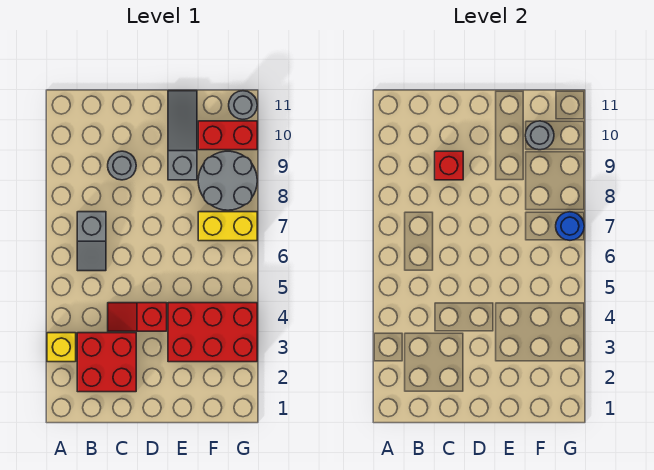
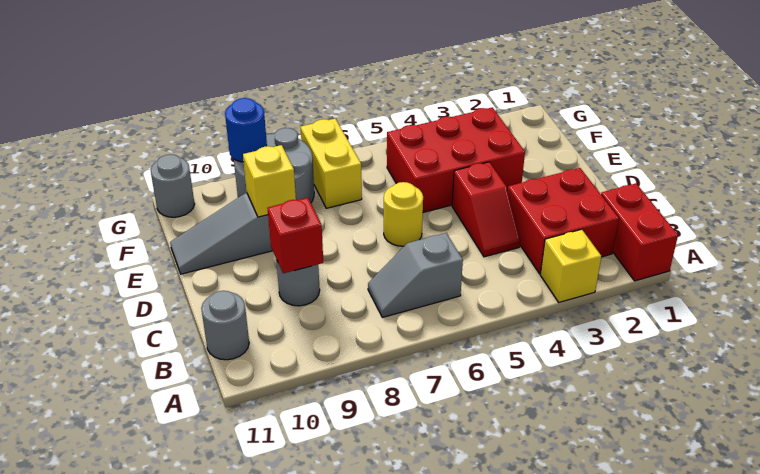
grey 1x2 slope [77,212,106,271] -> grey 1x2 slope turned to [368,233,463,317]
none -> yellow 1x1 round brick [384,182,423,246]
red 2x3 brick [168,303,257,362] -> red 2x3 brick turned to [387,107,525,212]
none -> yellow 1x1 brick [243,145,296,217]
red 1x2 brick [198,121,257,150] -> red 1x2 brick moved to [601,183,678,281]
grey 1x1 round brick [525,121,554,150] -> grey 1x1 round brick moved to [201,291,249,360]
blue 1x1 round brick [556,212,584,240] -> blue 1x1 round brick moved to [225,98,267,162]

